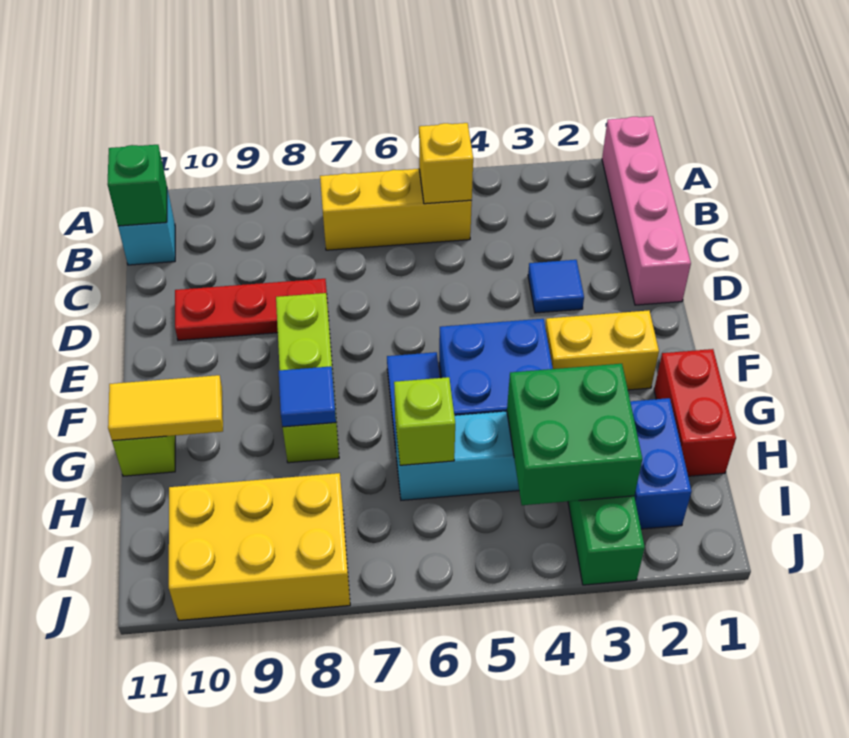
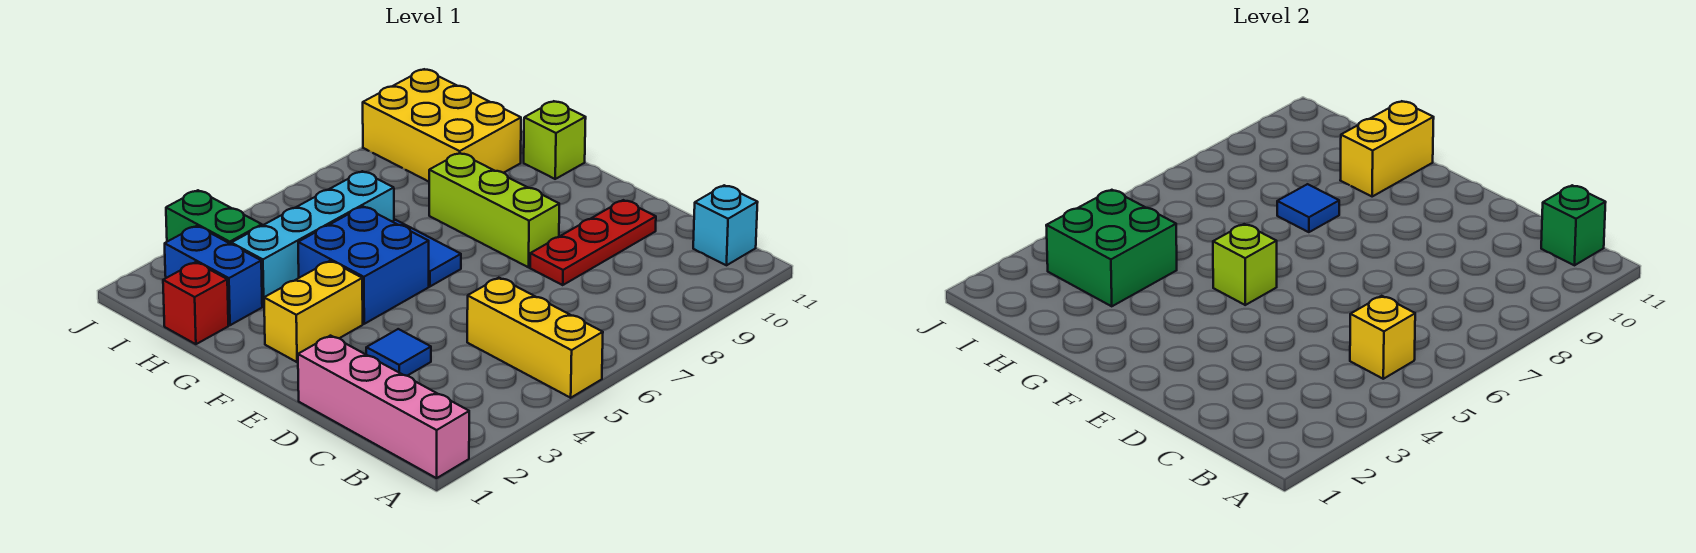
yellow 1x3 brick [320,169,472,250] -> yellow 1x3 brick turned to [467,278,603,398]
red 1x2 brick [654,349,736,476] -> red 1x1 brick [163,262,228,344]
yellow 1x2 tile [108,375,223,441] -> yellow 1x2 brick [1340,101,1434,196]
lime 1x1 brick [394,377,455,465] -> lime 1x1 brick moved to [1213,224,1277,305]
yellow 2x3 brick [169,473,350,620] -> yellow 2x3 brick turned to [363,69,521,182]

